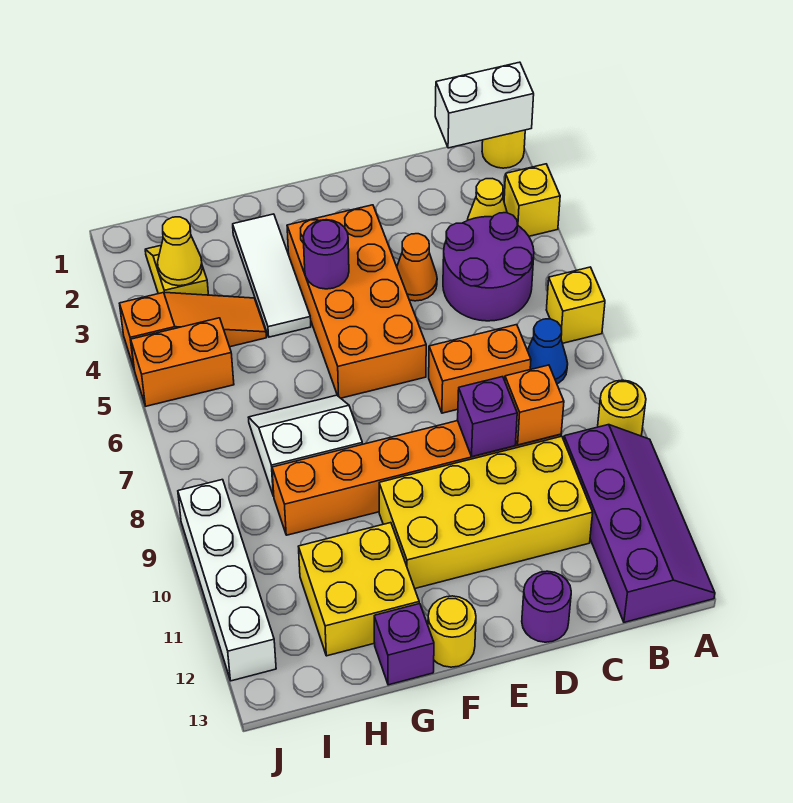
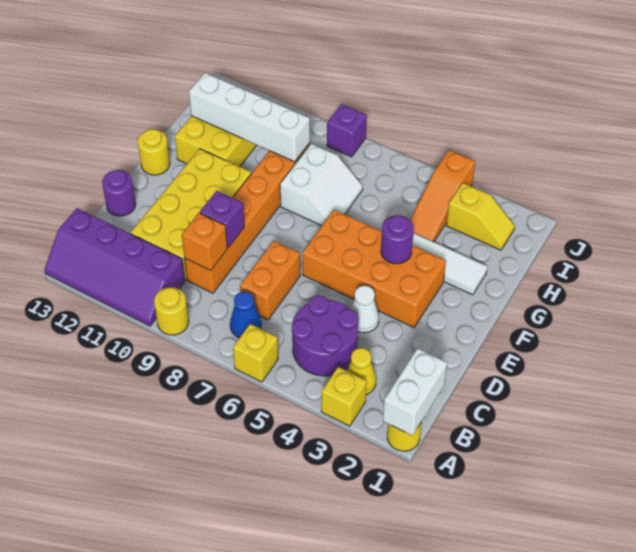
orange 1x1 cone [397,234,437,301] -> white 1x1 cone [350,286,379,333]
purple 1x1 brick [374,604,434,685] -> purple 1x1 brick moved to [327,104,367,157]
yellow 1x1 cone [158,217,202,286] -> none
orange 1x2 brick [131,318,234,406] -> none
white 1x4 brick [178,480,276,681] -> white 1x4 brick moved to [189,73,310,162]

